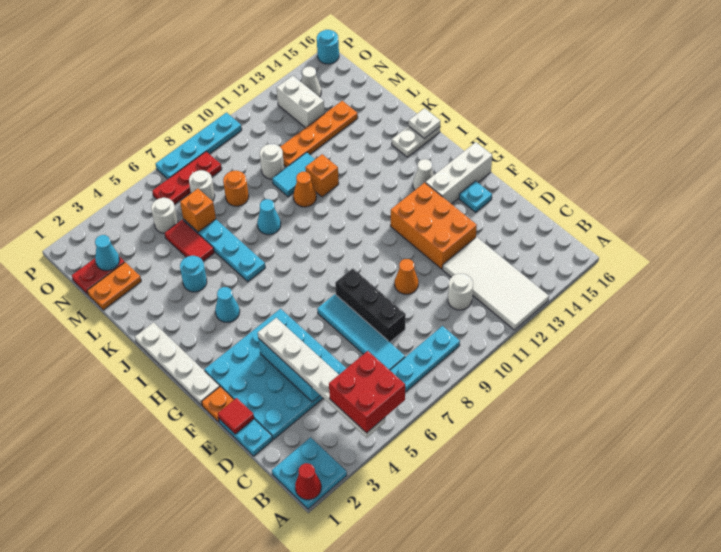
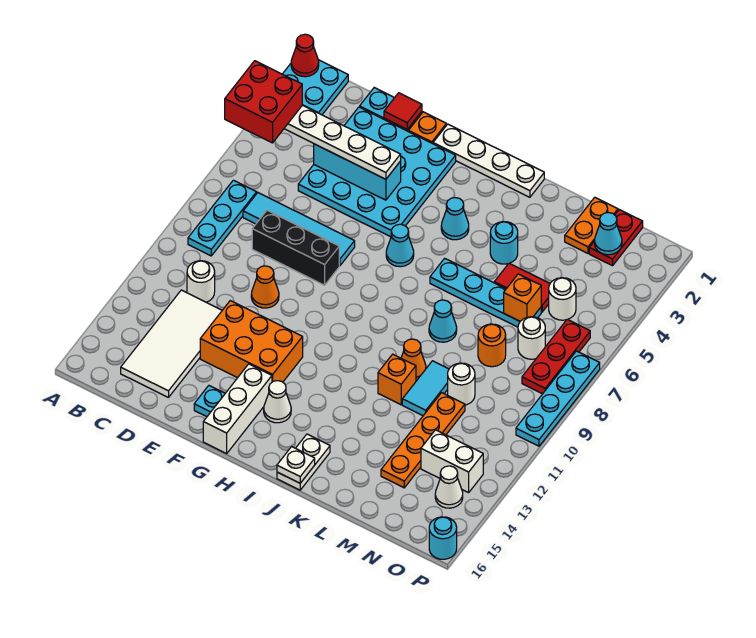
white 2x4 tile [443,237,549,330] -> white 2x4 tile turned to [121,290,222,398]
none -> cyan 1x1 cone [386,224,414,267]

